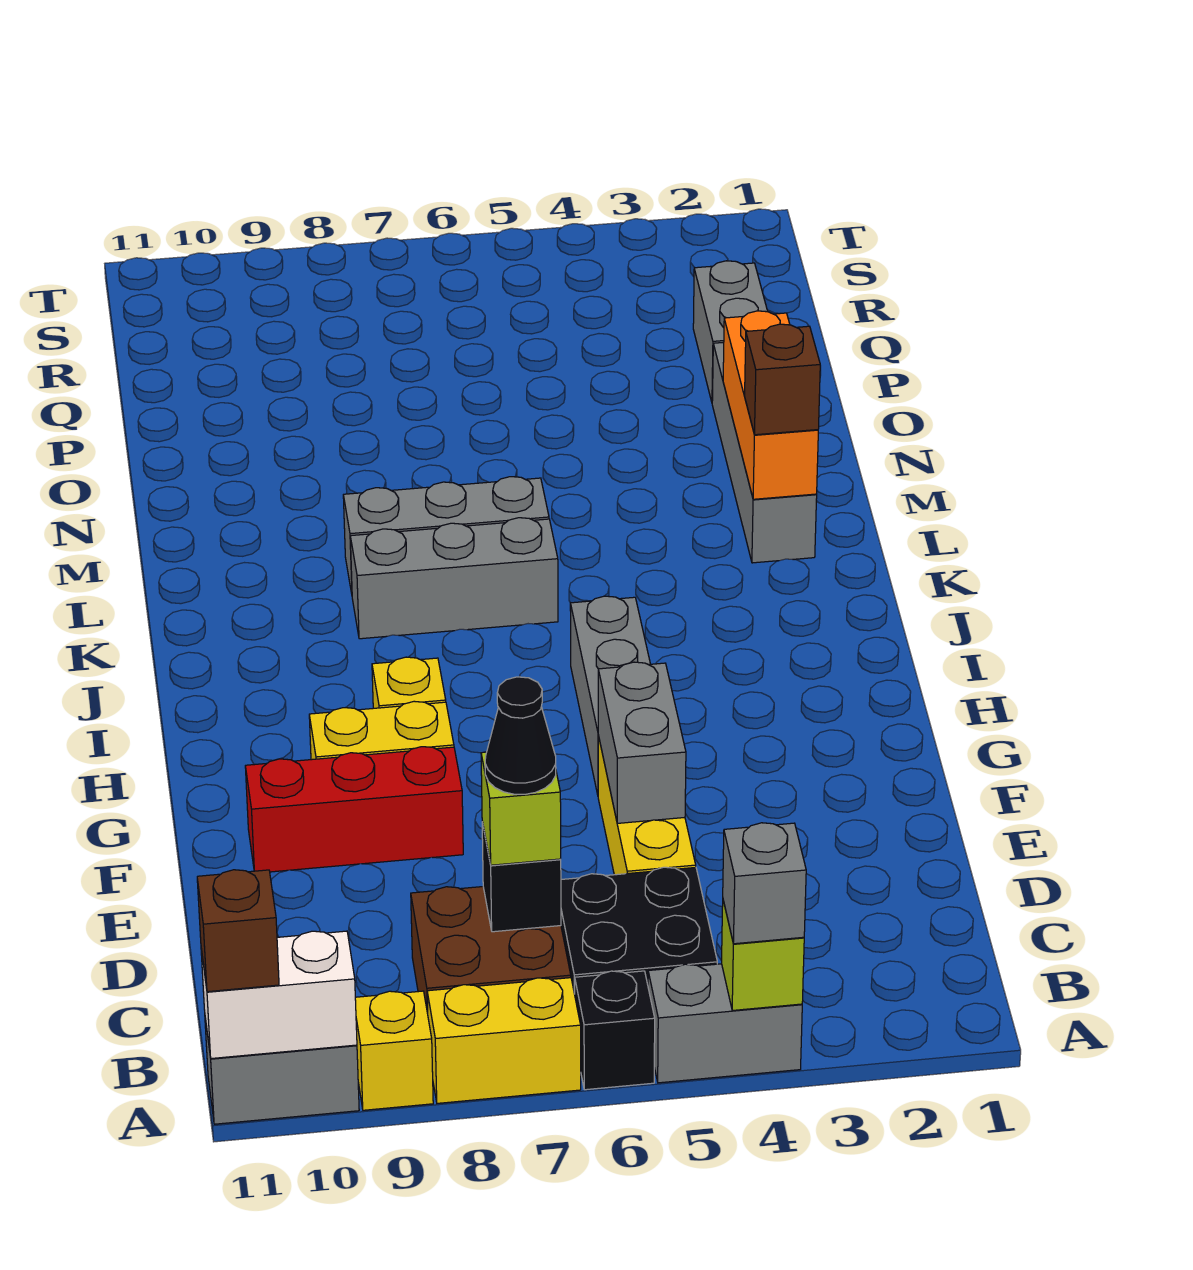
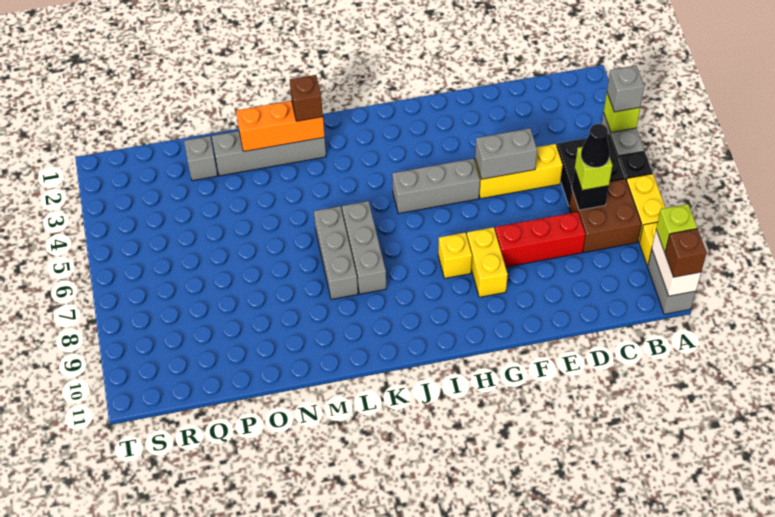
none -> lime 1x1 brick [656,204,697,252]
red 1x3 brick [245,747,463,872] -> red 1x3 brick turned to [495,212,585,267]
grey 1x2 brick [693,261,768,402] -> grey 1x1 brick [184,136,218,181]

